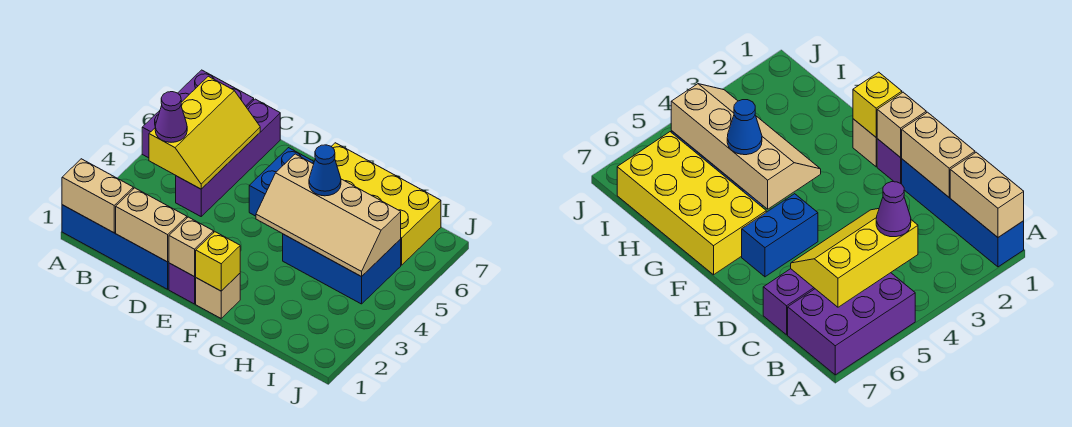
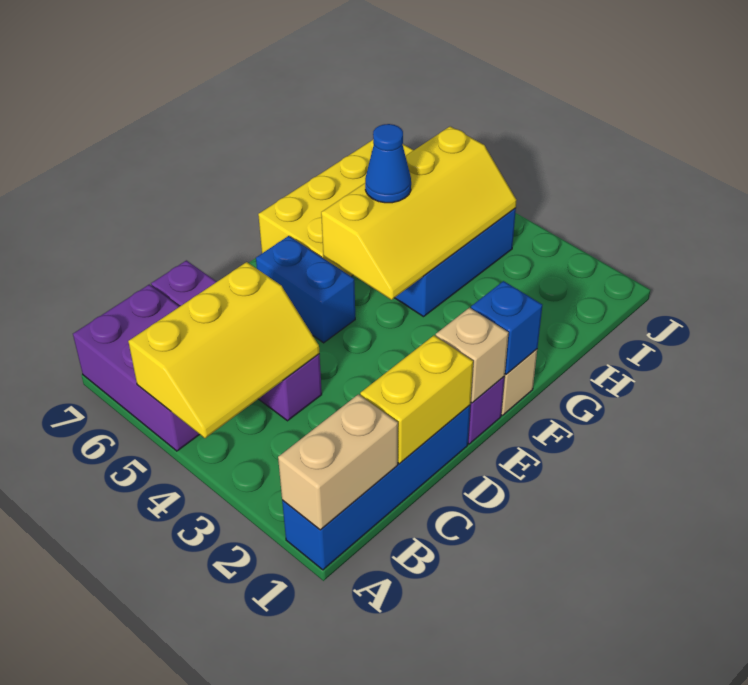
yellow 2x3 slope [149,76,260,189] -> yellow 2x3 slope turned to [128,262,319,438]
purple 1x1 cone [155,92,187,142] -> none
tan 1x2 brick [116,188,187,262] -> yellow 1x2 brick [360,336,473,464]
yellow 1x1 brick [196,232,240,291] -> blue 1x1 brick [471,281,542,374]
tan 2x4 slope [256,154,401,277] -> yellow 2x4 slope [321,126,517,300]

